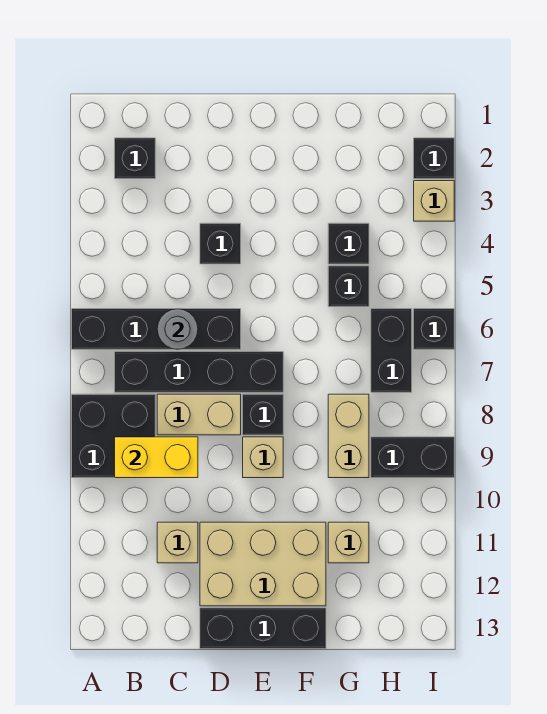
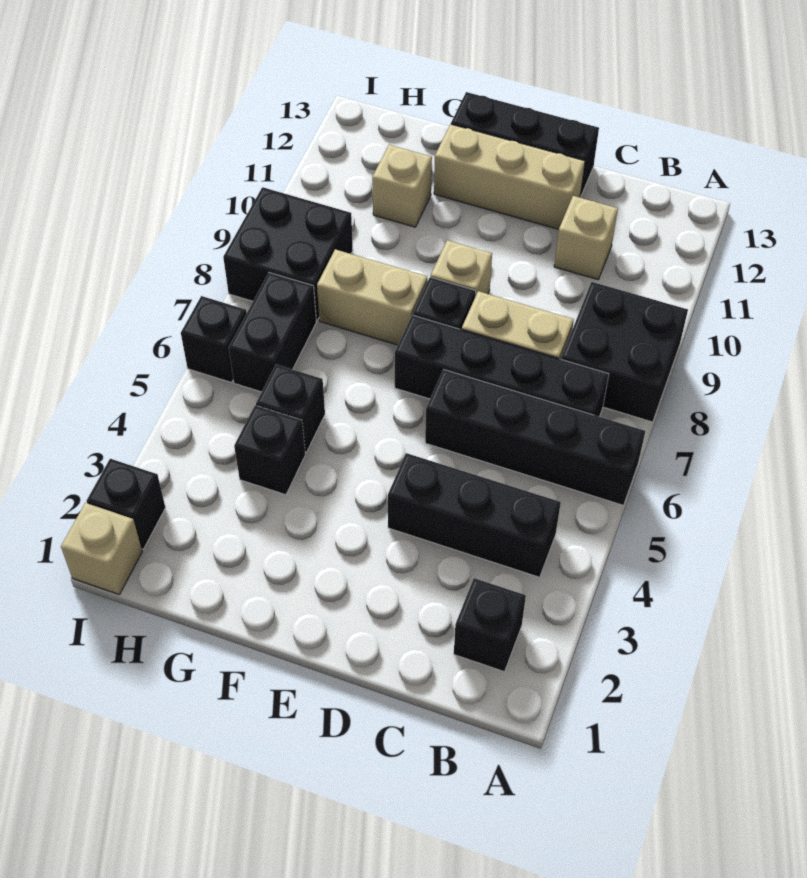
yellow 1x2 brick [115,437,198,478] -> none
grey 1x1 round brick [157,309,198,349] -> none
black 1x1 brick [200,223,241,264] -> black 1x3 brick [388,453,561,577]
tan 2x3 brick [200,522,326,606] -> tan 1x3 brick [434,124,585,229]
tan 1x2 brick [328,394,369,478] -> tan 1x2 brick turned to [317,249,427,345]
black 1x2 brick [371,437,454,478] -> black 2x2 brick [223,187,353,321]
tan 1x1 brick [414,181,454,221] -> tan 1x1 brick moved to [61,503,142,594]

